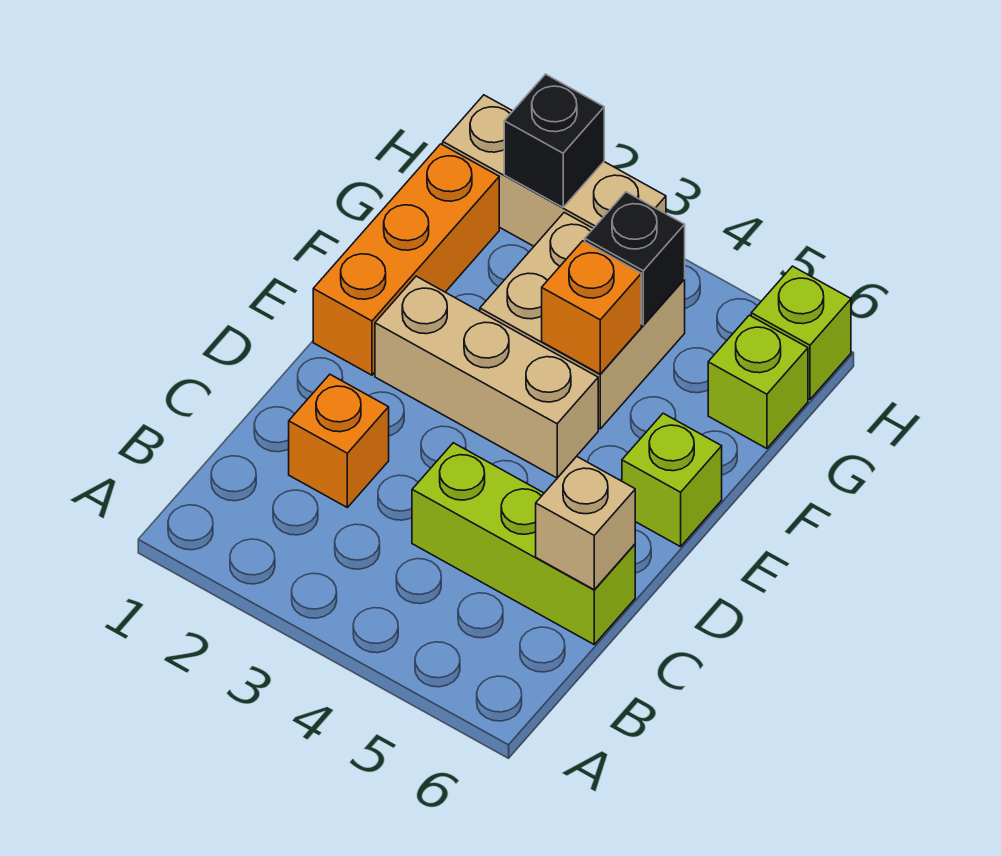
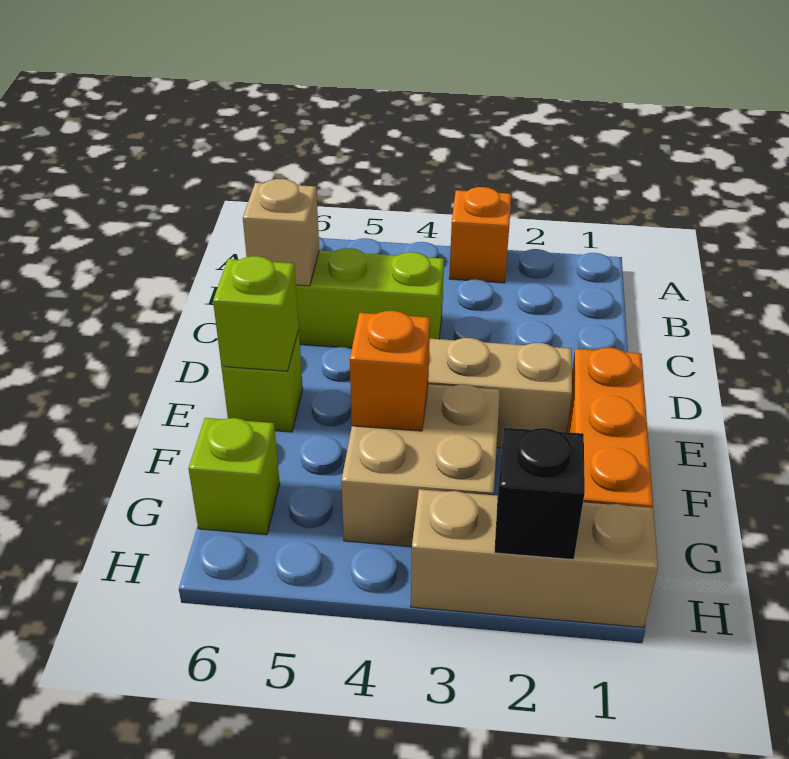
orange 1x1 brick [289,375,389,507] -> orange 1x1 brick moved to [449,187,511,283]
black 1x1 brick [585,192,685,325] -> none
lime 1x1 brick [751,266,851,399] -> lime 1x1 brick moved to [213,256,299,371]

